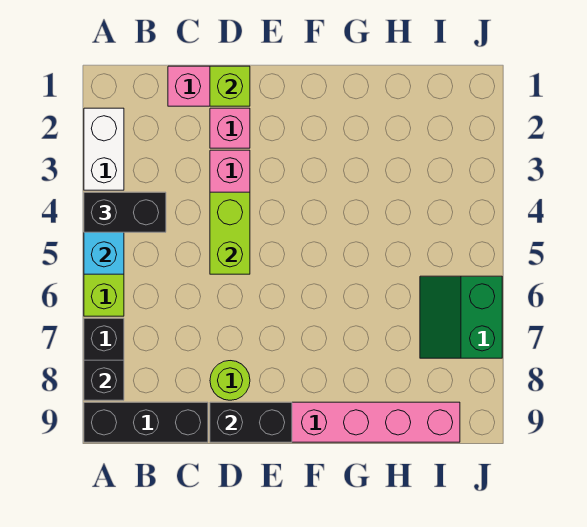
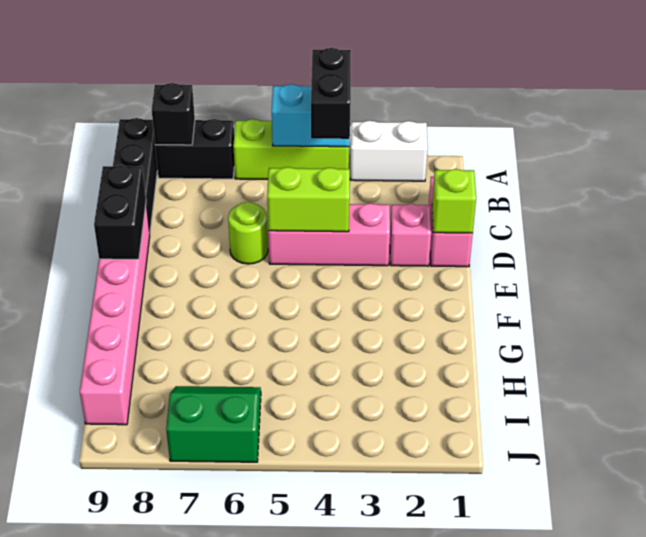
lime 1x1 round brick [210,361,250,400] -> lime 1x1 round brick moved to [228,202,268,264]

